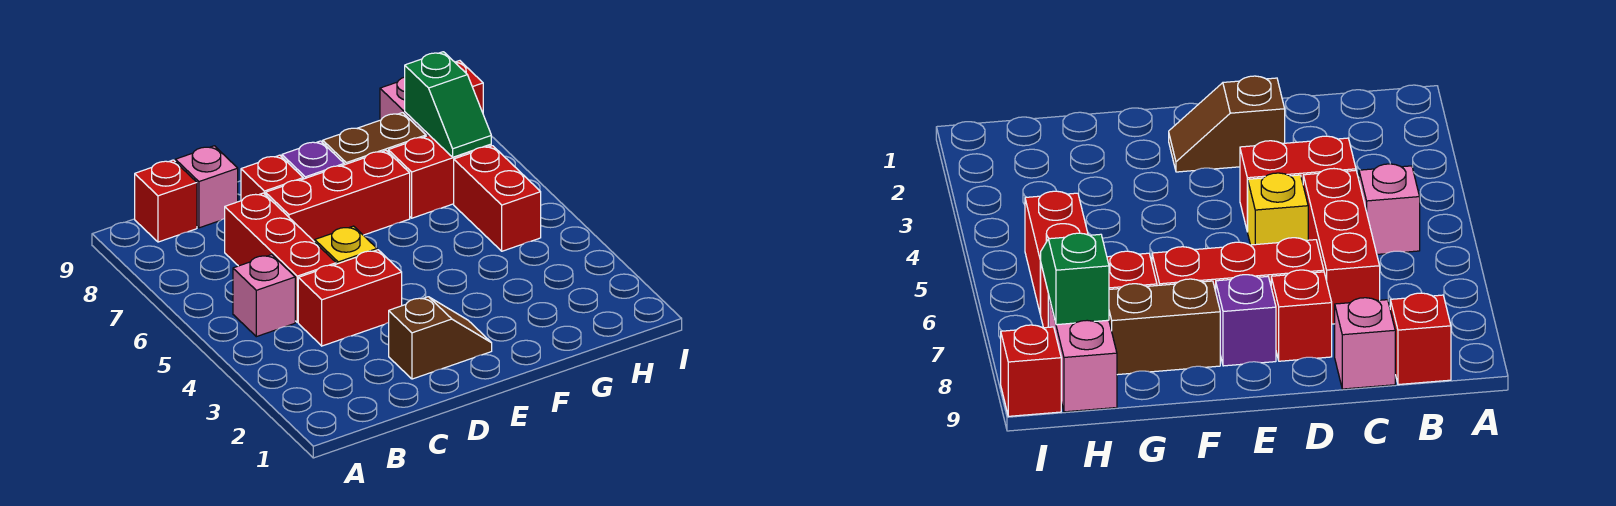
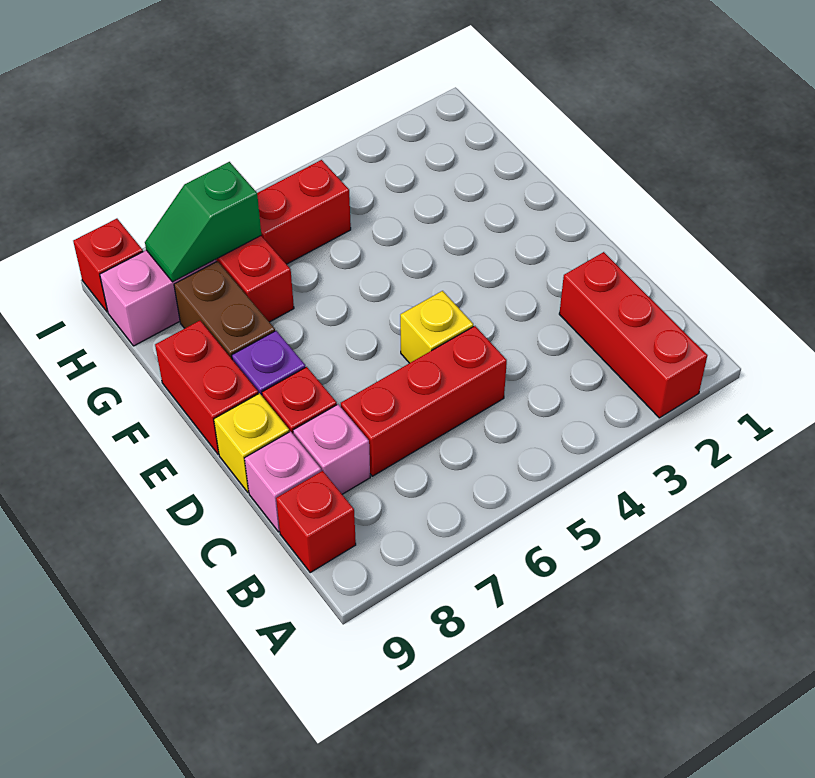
pink 1x1 brick [233,255,295,337] -> pink 1x1 brick moved to [293,404,370,494]
red 1x2 brick [298,250,402,346] -> red 1x2 brick moved to [155,321,258,454]
brown 1x2 slope [389,297,492,379] -> none
red 1x3 brick [266,151,410,242] -> red 1x3 brick moved to [559,252,707,418]
none -> yellow 1x1 brick [214,393,289,492]
green 1x2 slope [405,52,491,157] -> green 1x2 slope turned to [145,162,261,282]

